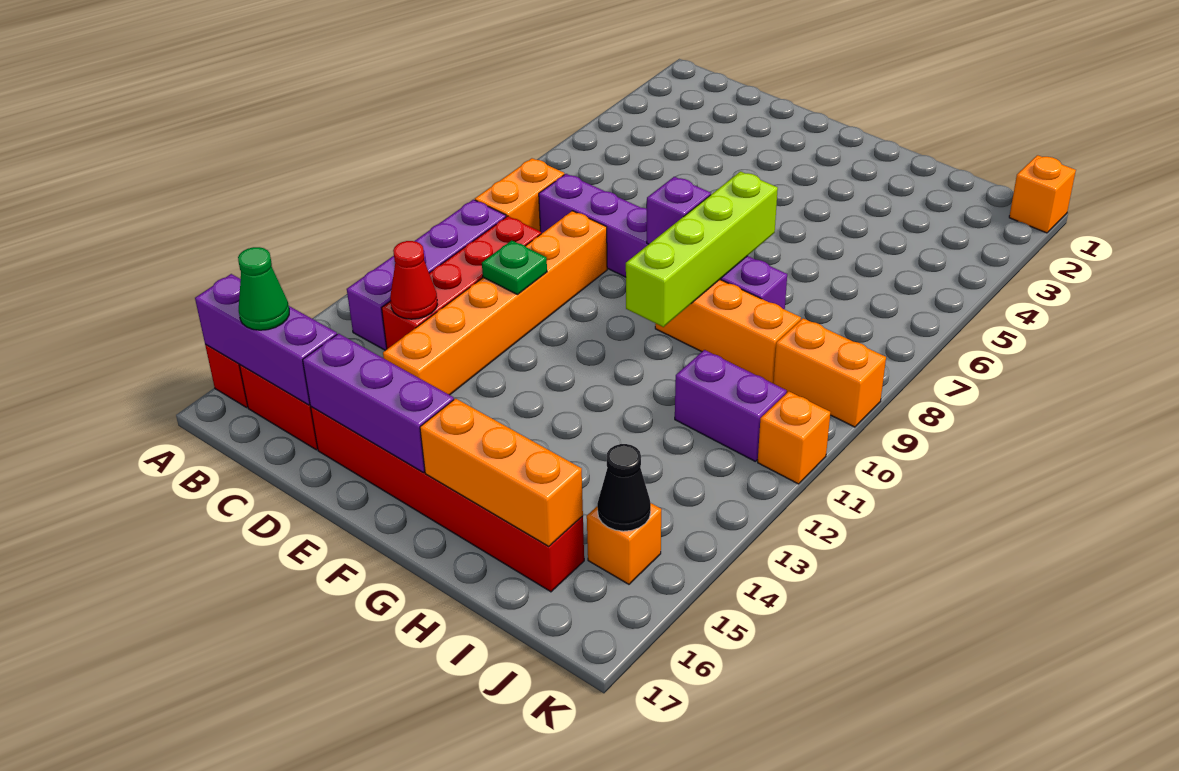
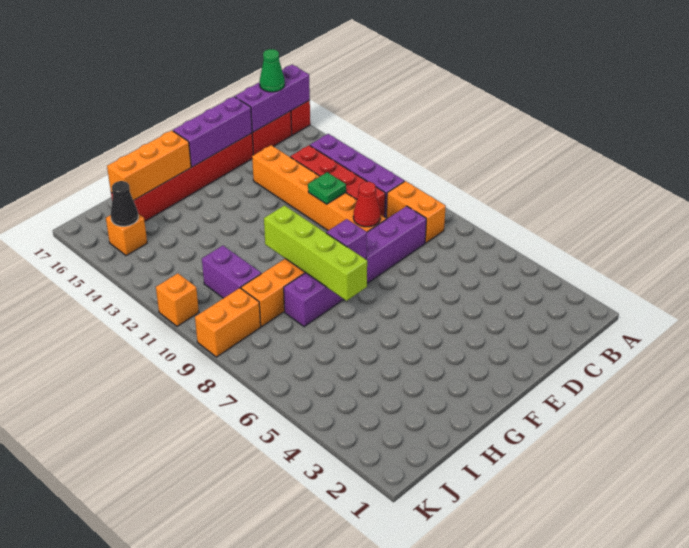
red 1x1 cone [390,241,437,319] -> red 1x1 cone moved to [353,182,380,227]
purple 1x2 brick [675,350,787,462] -> purple 1x2 brick turned to [202,246,261,298]
orange 1x1 brick [1009,155,1076,233] -> none

